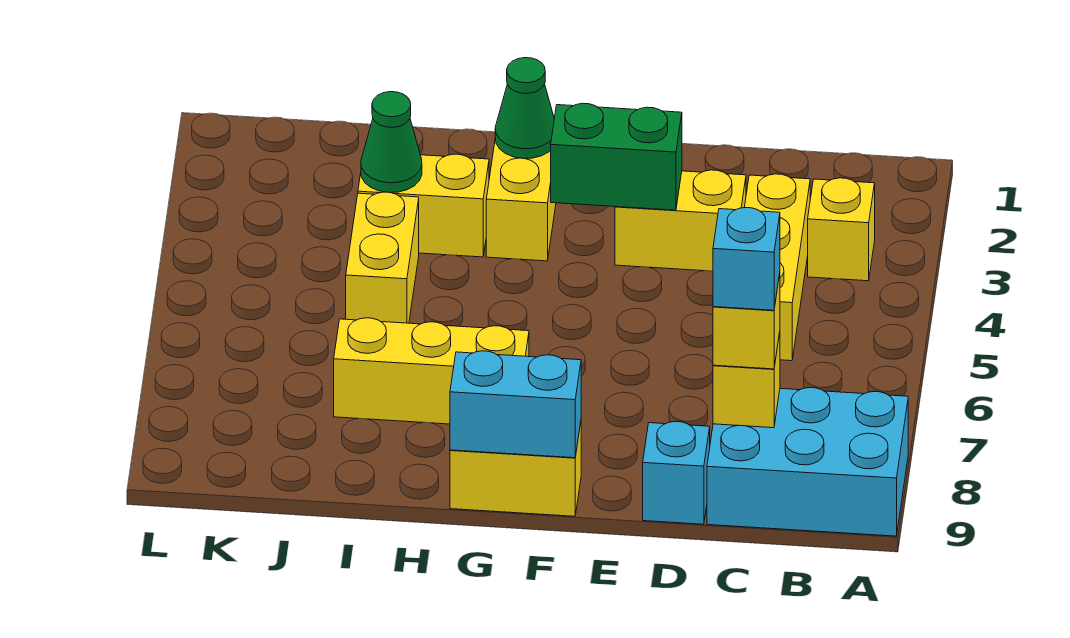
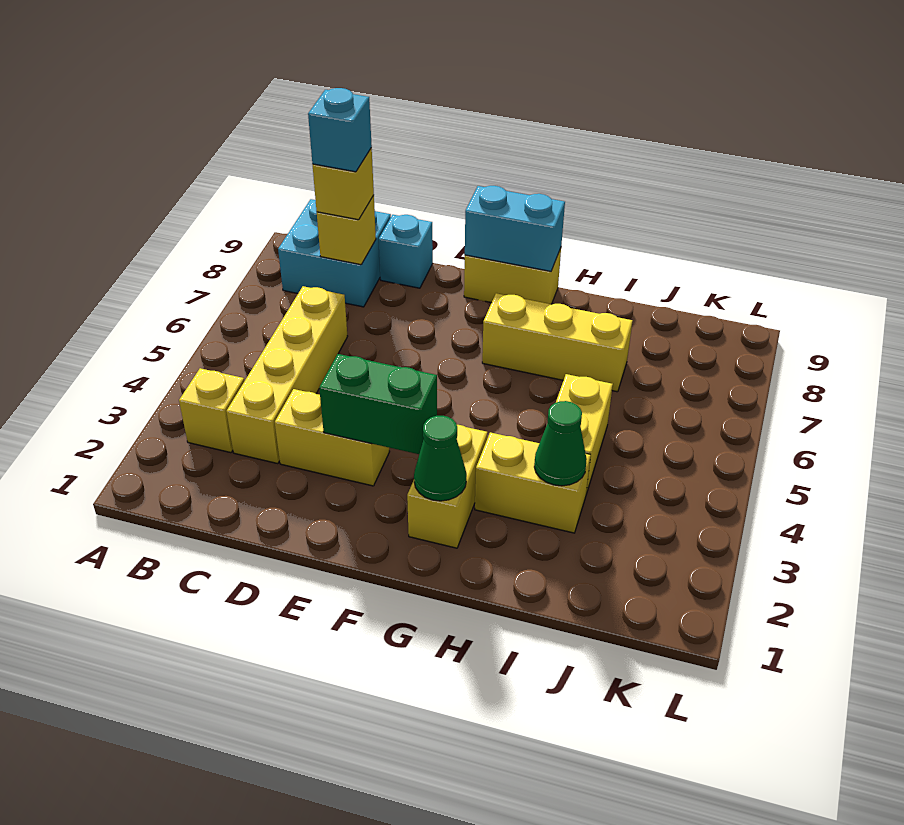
cyan 2x3 brick [707,388,908,536] -> cyan 2x2 brick [278,199,391,307]
yellow 1x3 brick [744,174,810,361] -> yellow 1x4 brick [226,286,348,464]

